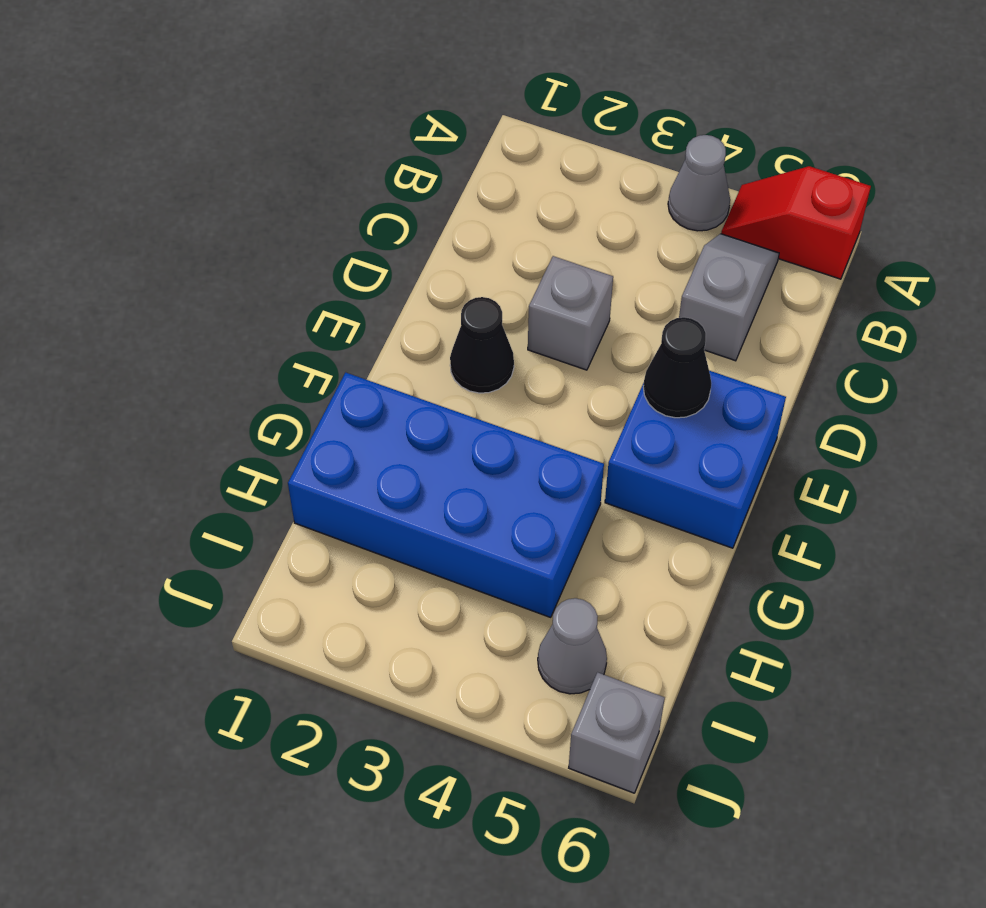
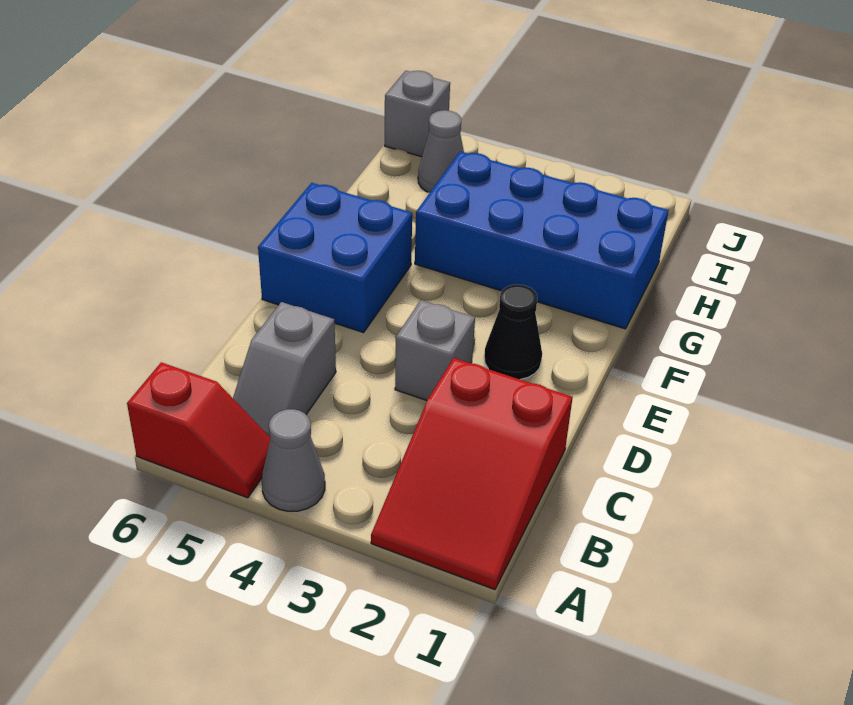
none -> red 2x3 slope [371,358,573,590]
black 1x1 cone [643,317,711,418] -> none

